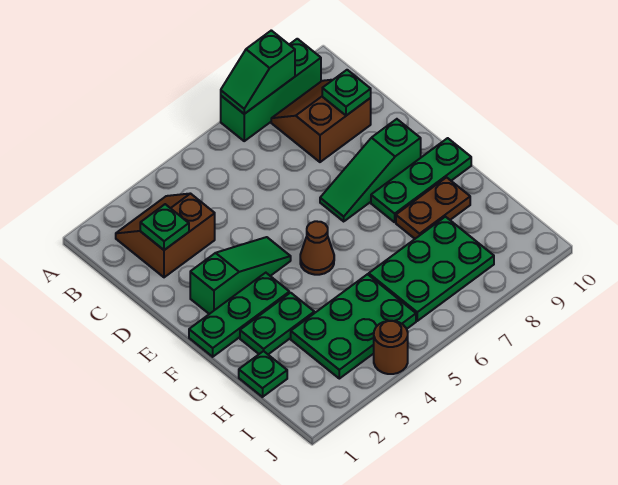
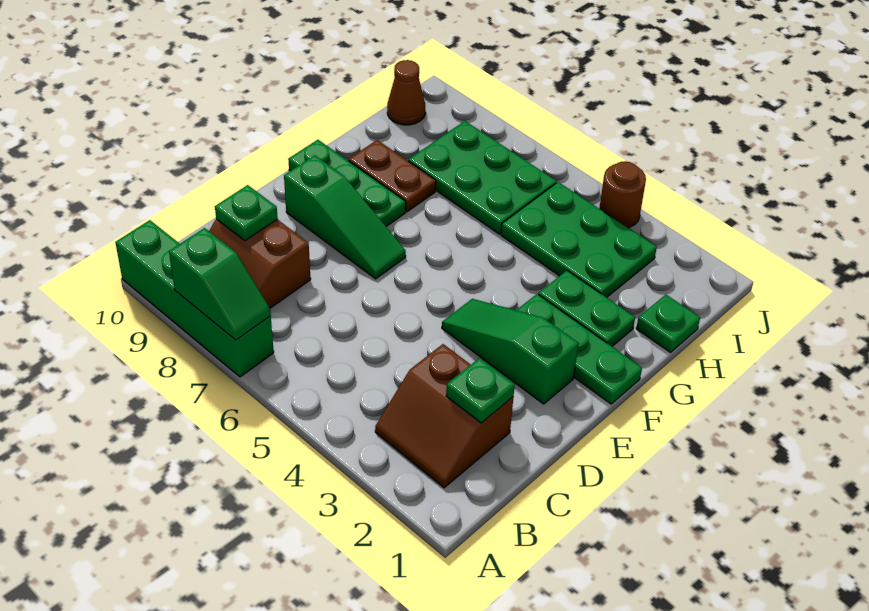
green 1x3 brick [221,39,321,141] -> green 1x4 brick [115,220,274,377]
brown 1x1 cone [300,221,334,275] -> brown 1x1 cone moved to [387,60,425,125]

